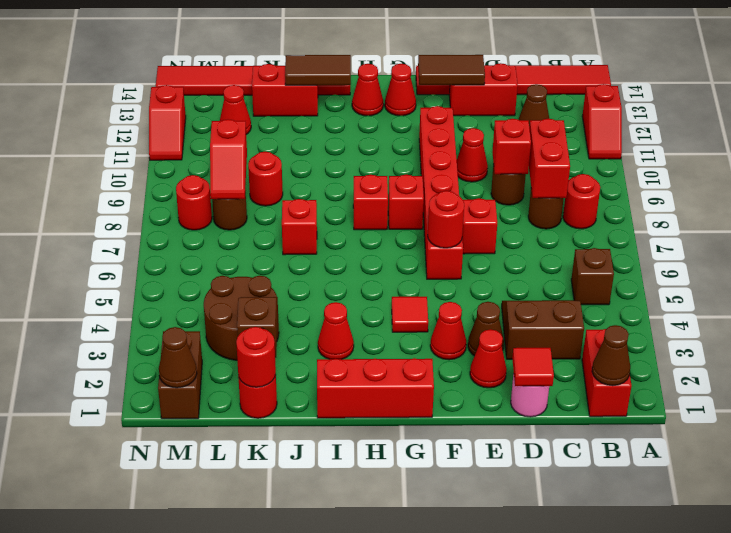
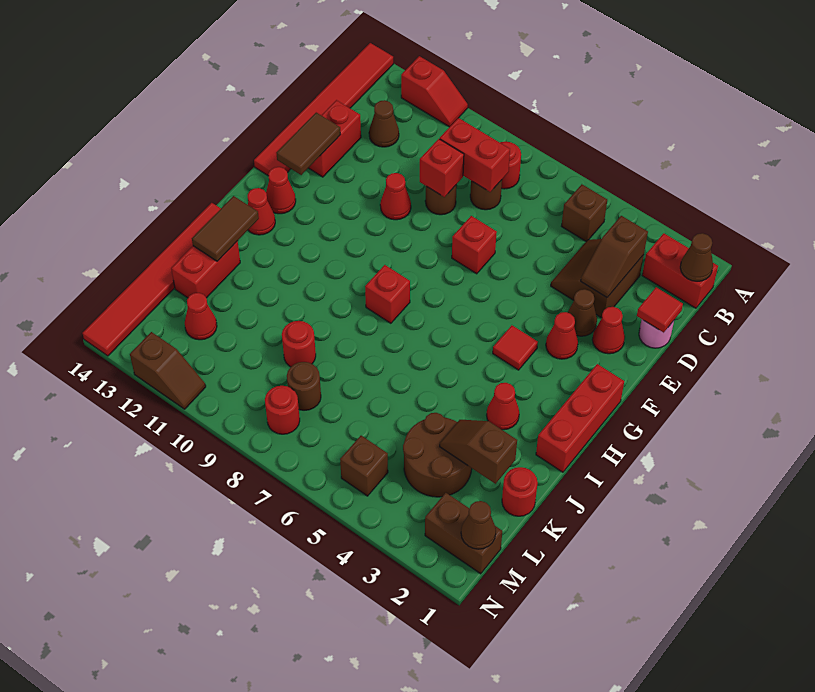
none -> brown 1x2 slope [581,216,648,297]
red 1x6 brick [419,106,463,279] -> none
red 1x1 round brick [428,191,464,248] -> none
red 1x1 brick [388,175,424,229] -> none
red 1x1 brick [282,199,317,255] -> none
red 1x1 round brick [236,327,276,387] -> none
red 1x2 slope [210,119,247,199] -> none
none -> brown 1x1 brick [340,436,388,496]
red 1x2 slope [149,85,186,160] -> brown 1x2 slope [130,332,206,409]

